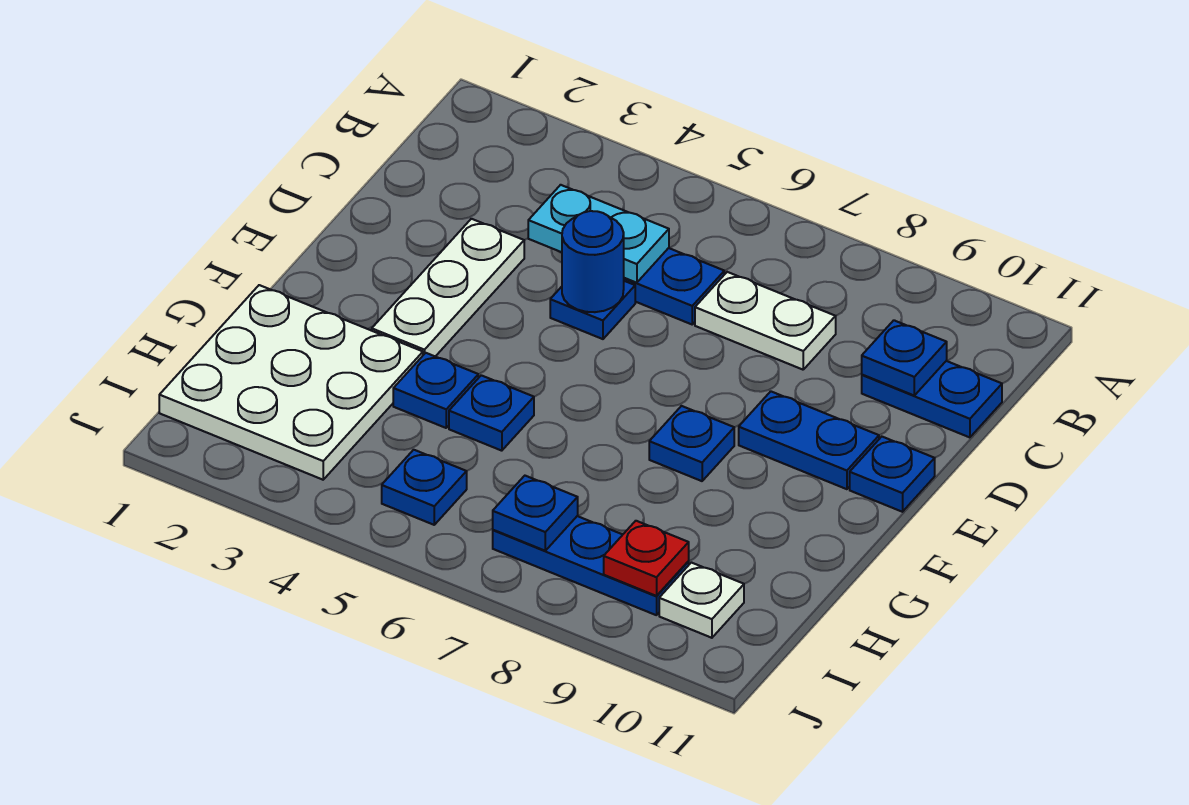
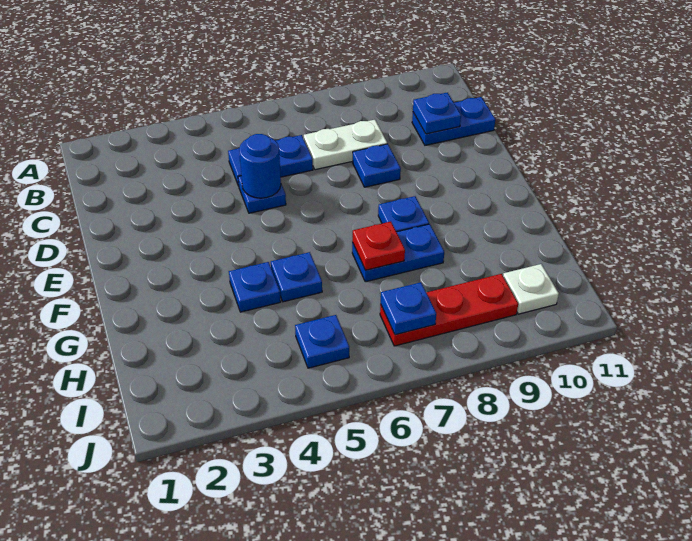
cyan 1x2 plate [528,185,669,283] -> none
white 1x3 plate [372,219,524,356] -> none
blue 1x2 plate [739,391,879,489] -> blue 1x2 plate moved to [352,224,444,282]
blue 1x1 plate [850,437,935,512] -> blue 1x1 plate moved to [352,144,401,187]
white 3x3 plate [159,285,423,480] -> none
blue 1x3 plate [493,516,689,615] -> red 1x3 plate [380,274,518,346]
red 1x1 plate [604,521,689,596] -> red 1x1 plate moved to [352,222,405,270]

